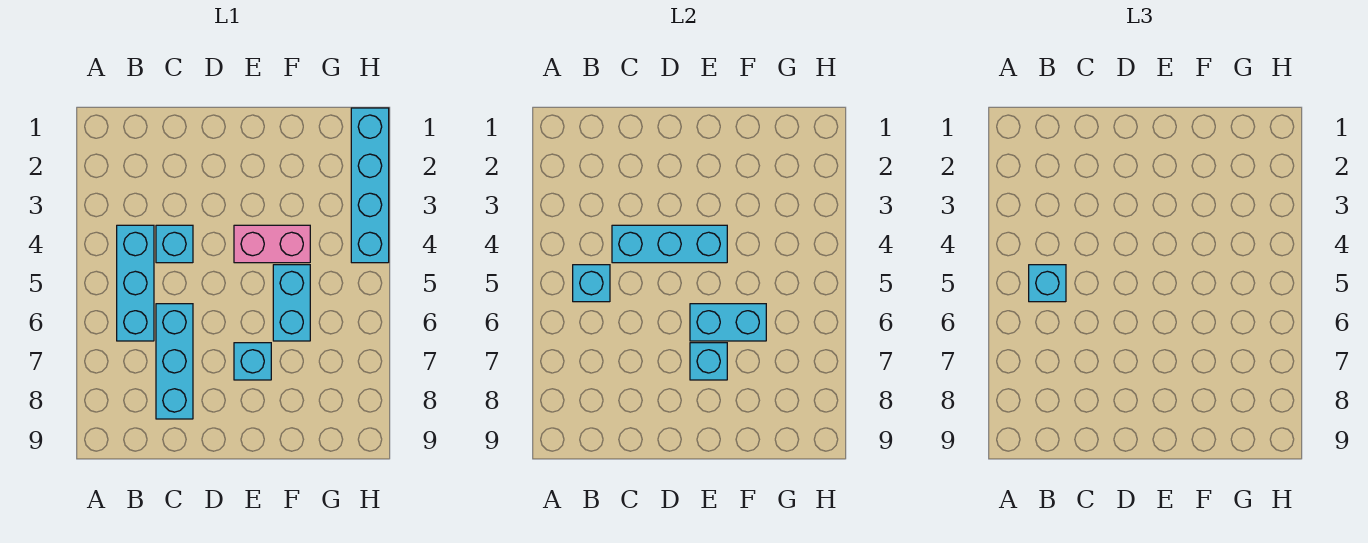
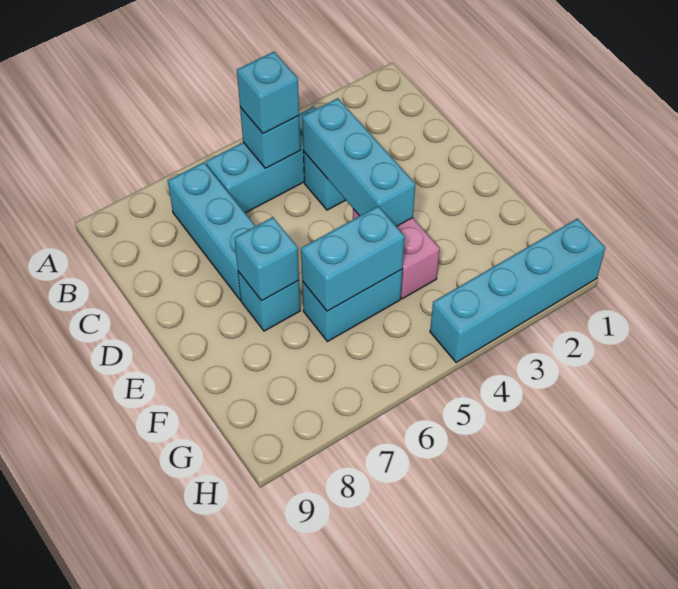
cyan 1x3 brick [156,304,193,419] -> cyan 1x3 brick turned to [168,162,255,300]
cyan 1x2 brick [690,304,766,341] -> cyan 1x2 brick turned to [301,206,405,311]

